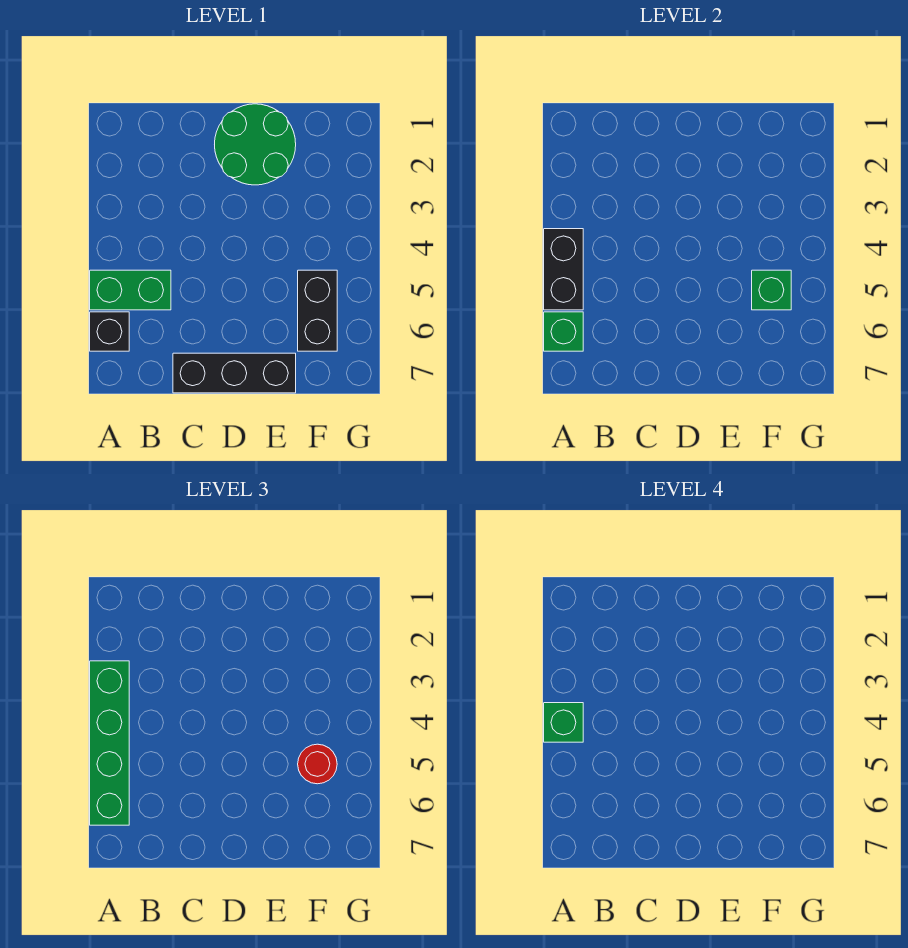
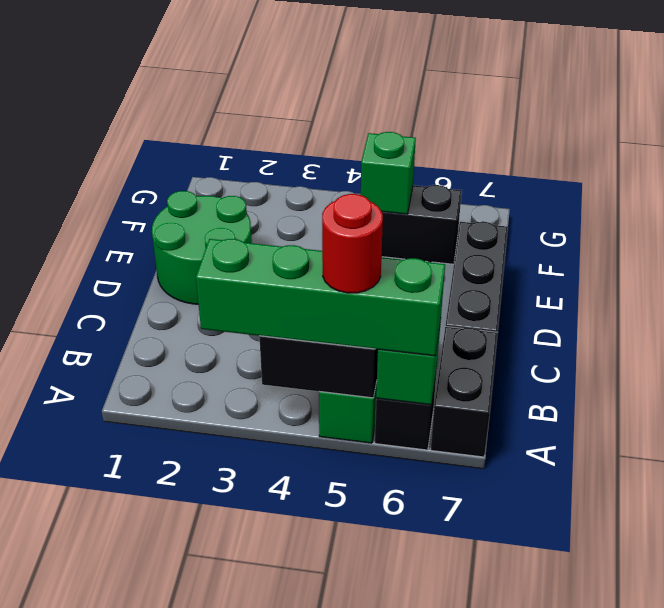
green 1x1 brick [544,703,583,742] -> none
none -> black 1x2 brick [431,326,498,457]
red 1x1 round brick [298,744,337,784] -> red 1x1 round brick moved to [322,194,383,293]

